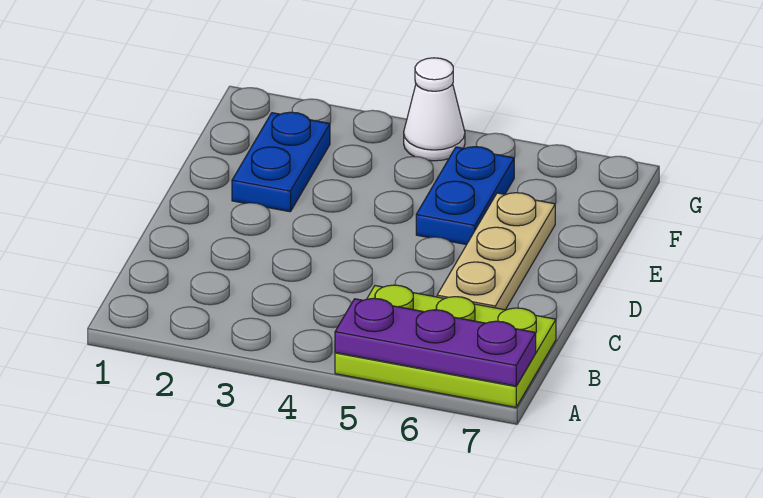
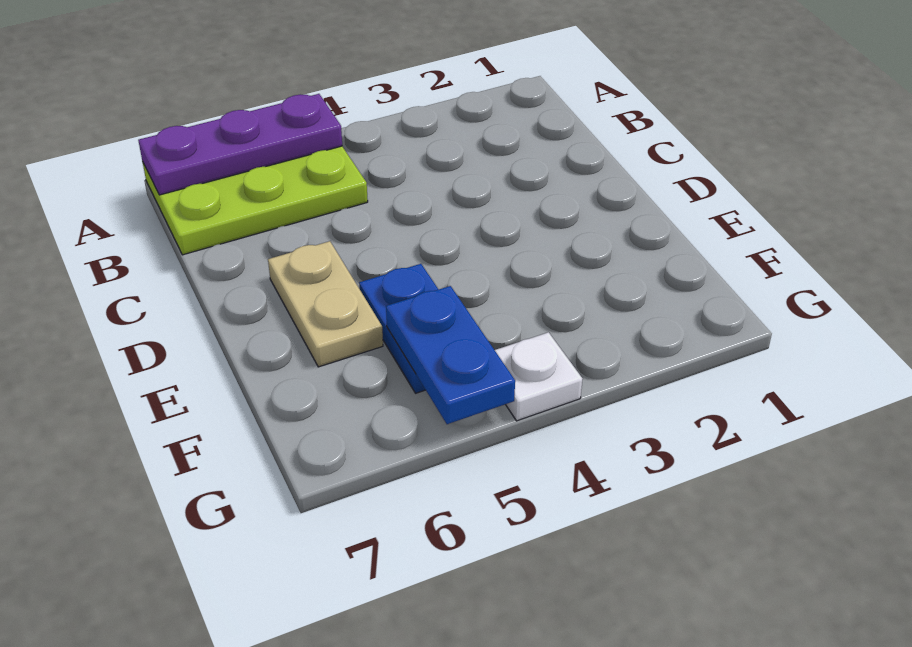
tan 1x3 plate [437,193,555,310] -> tan 1x2 plate [268,241,383,367]
blue 1x2 plate [232,112,330,212] -> blue 1x2 plate moved to [386,286,515,424]
white 1x1 cone [404,58,465,161] -> white 1x1 plate [495,332,582,421]

